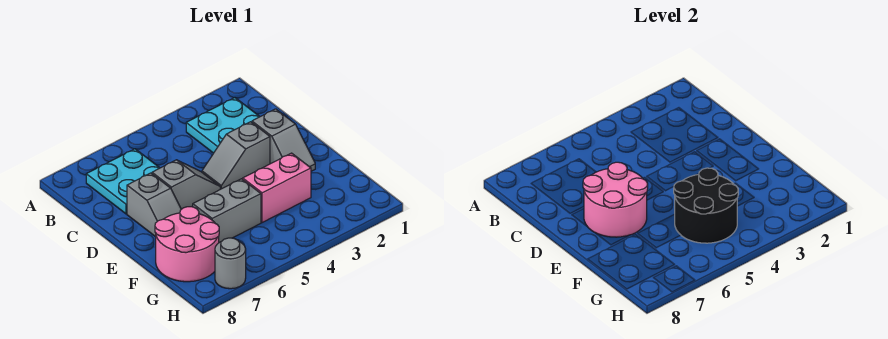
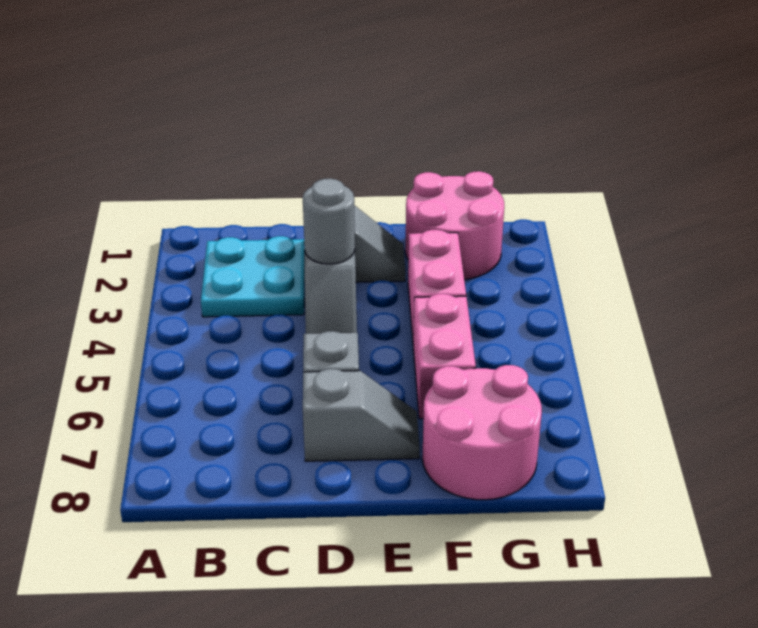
cyan 2x2 plate [86,149,159,214] -> none
pink 2x2 round brick [583,162,648,237] -> pink 2x2 round brick moved to [405,171,504,280]
black 2x2 round brick [674,168,738,243] -> none
grey 1x2 brick [193,179,261,243] -> pink 1x2 brick [413,294,476,419]
grey 1x1 round brick [215,238,246,289] -> grey 1x1 round brick moved to [303,179,355,264]

